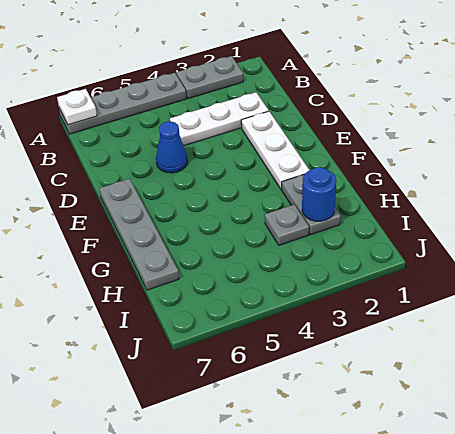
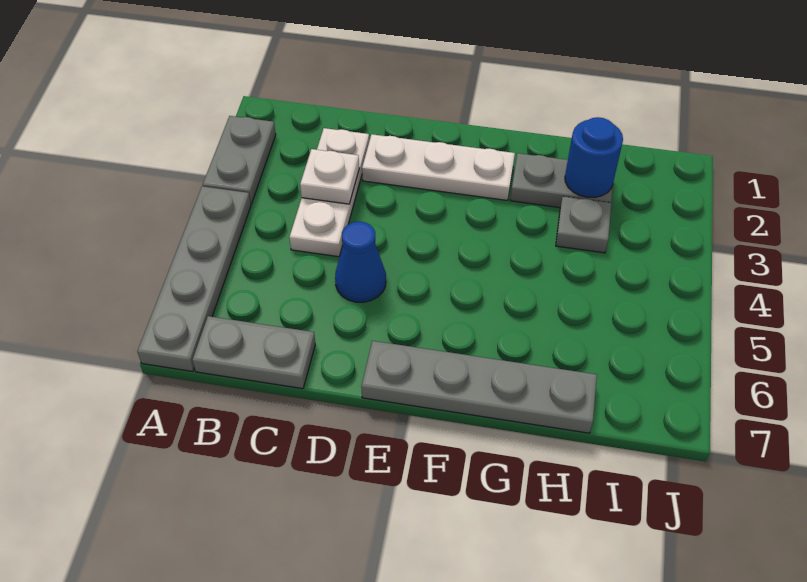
white 1x1 plate [57,89,97,125] -> white 1x1 plate moved to [300,149,359,204]
none -> grey 1x2 plate [192,316,315,389]

